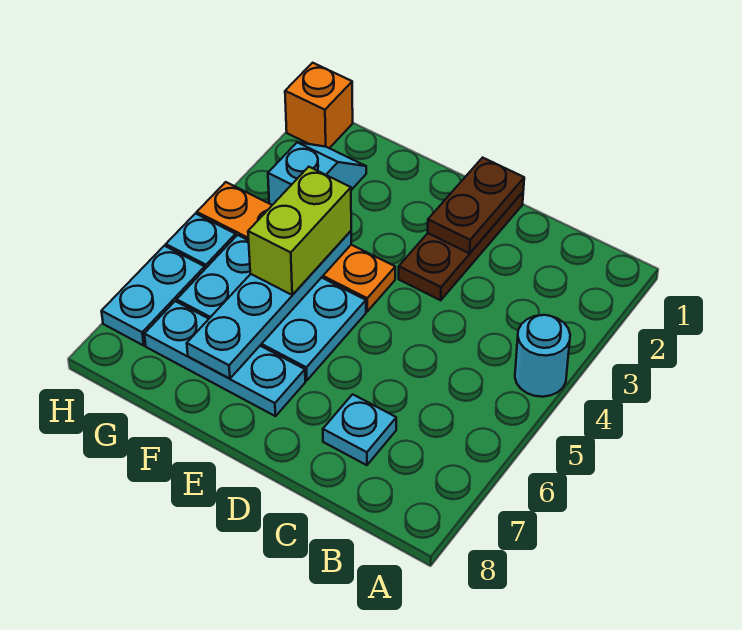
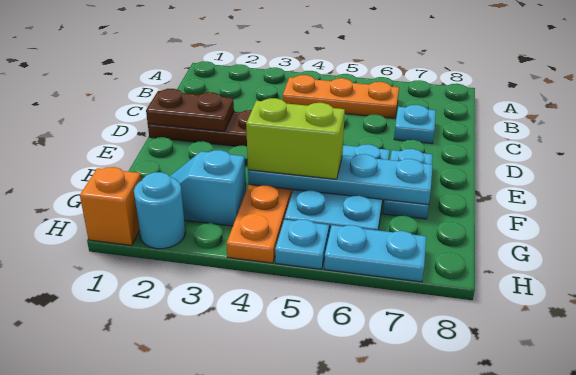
cyan 1x1 round brick [515,315,570,397] -> cyan 1x1 round brick moved to [134,172,185,249]
none -> orange 1x3 plate [283,75,399,118]
cyan 1x3 plate [144,301,305,416] -> cyan 1x2 plate [383,149,433,219]

